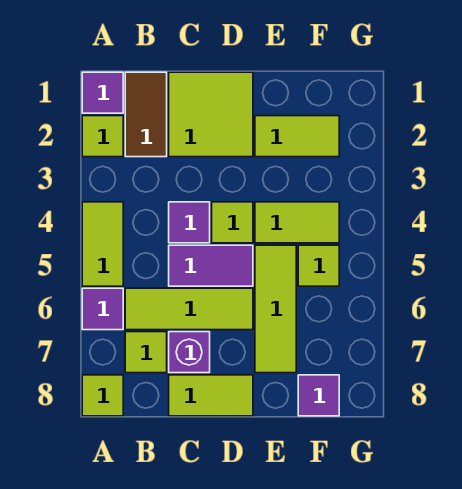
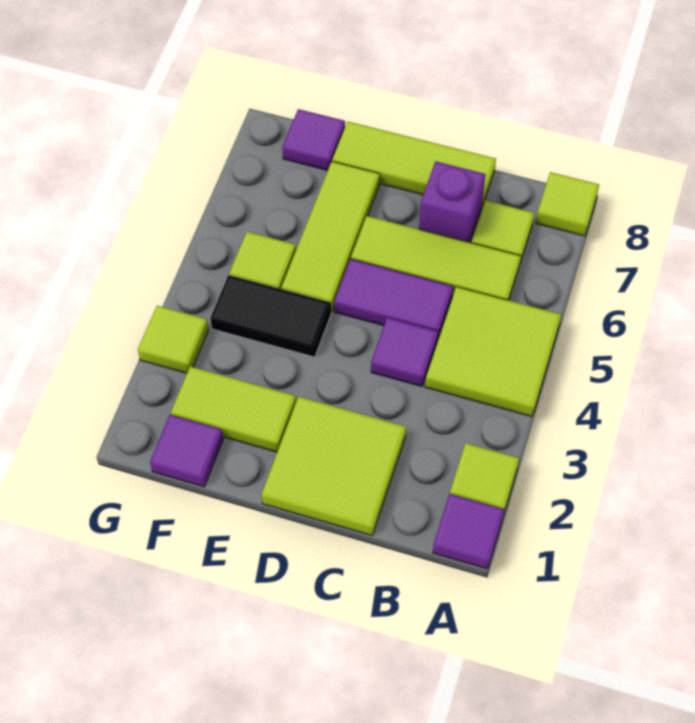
lime 1x2 tile [82,202,123,286] -> lime 2x2 tile [425,287,561,417]
purple 1x1 tile [82,288,123,330] -> purple 1x1 tile moved to [150,415,223,487]
brown 1x2 tile [125,72,167,157] -> none
lime 1x2 tile [169,375,253,416] -> lime 1x3 tile [332,122,496,209]
lime 1x1 tile [212,202,253,243] -> lime 1x1 tile moved to [138,306,209,373]
lime 1x2 tile [255,202,339,243] -> black 1x2 tile [210,275,331,357]

